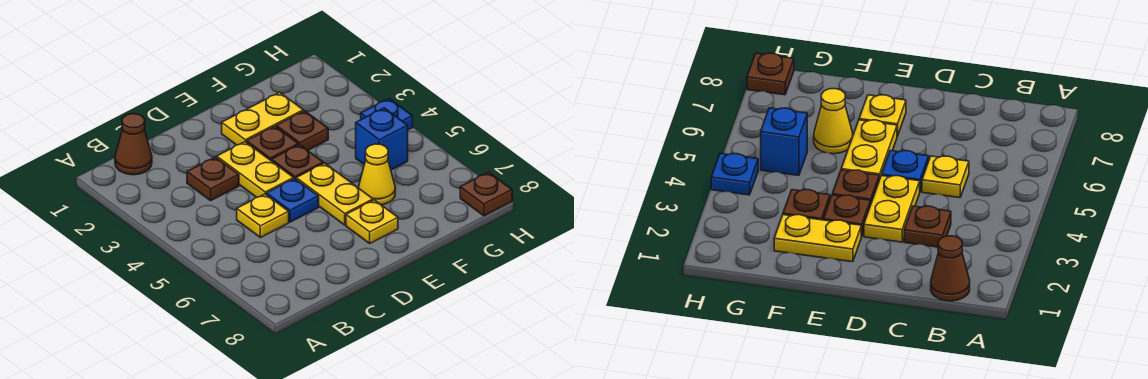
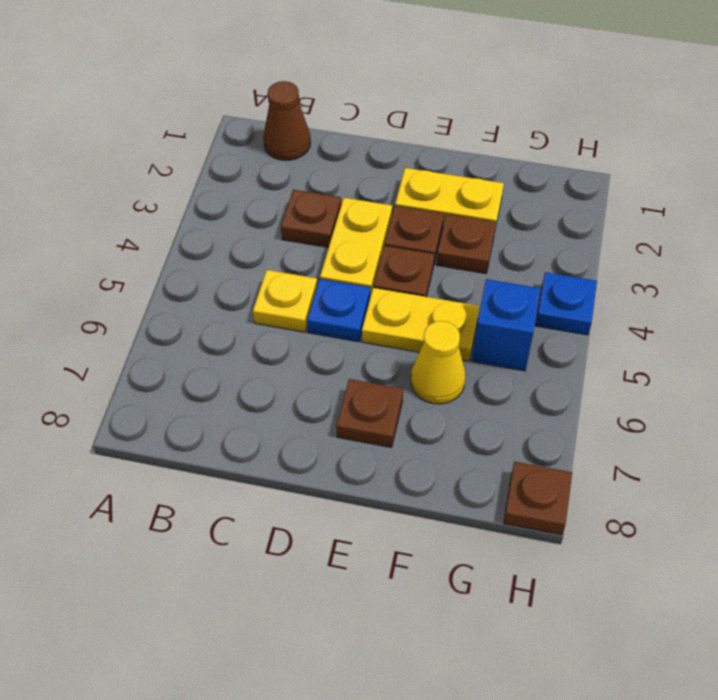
yellow 1x2 plate [296,163,373,225] -> yellow 1x2 plate turned to [362,288,479,361]
yellow 1x1 plate [346,200,398,243] -> brown 1x1 plate [336,379,403,448]

